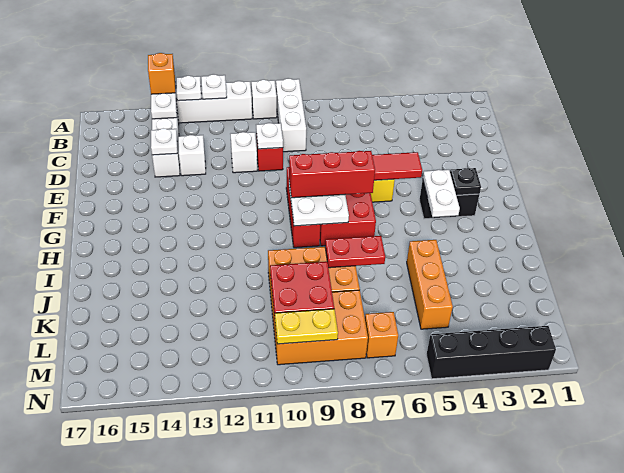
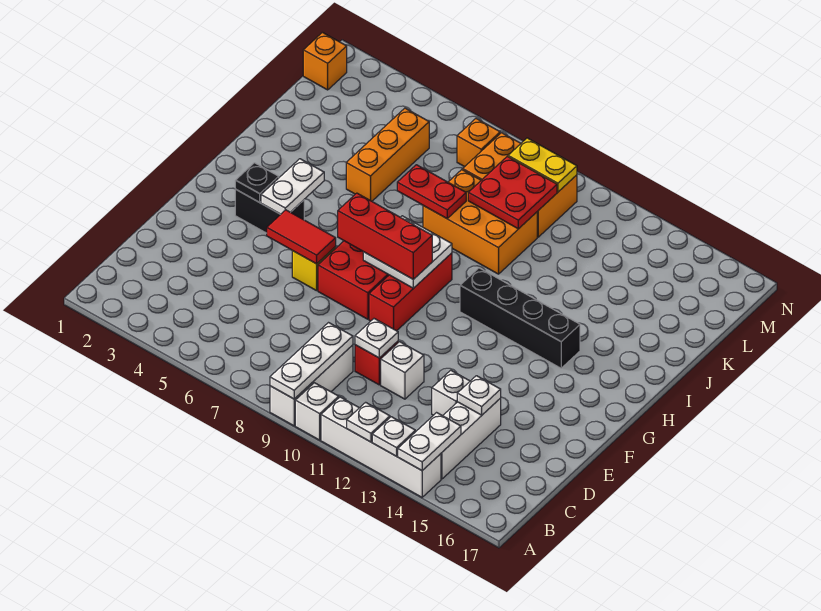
none -> white 1x3 plate [270,323,353,399]
orange 1x1 brick [148,53,175,94] -> orange 1x1 brick moved to [303,32,347,90]
black 1x4 brick [426,326,556,379] -> black 1x4 brick moved to [460,268,580,368]

